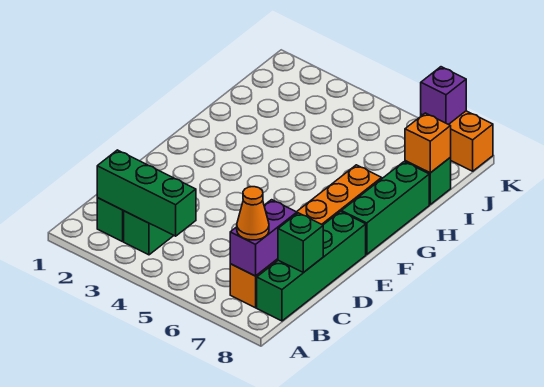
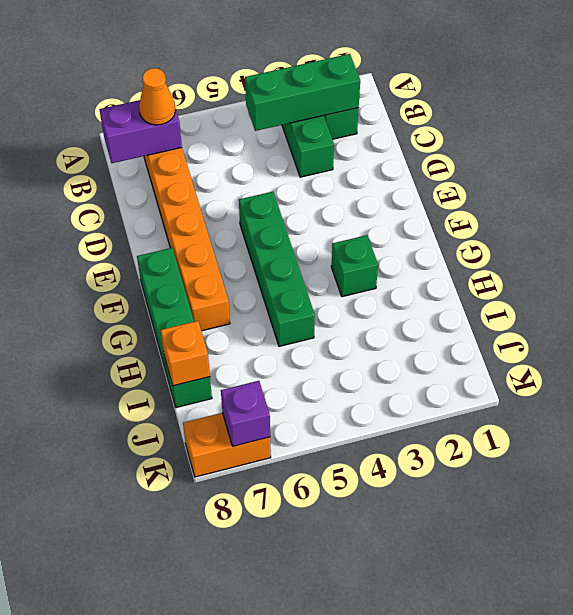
purple 1x2 brick [230,200,297,276] -> purple 1x2 brick turned to [99,100,182,163]
green 1x4 brick [257,211,366,321] -> green 1x4 brick moved to [239,192,315,346]
green 1x1 brick [278,213,323,273] -> green 1x1 brick moved to [331,235,378,297]

